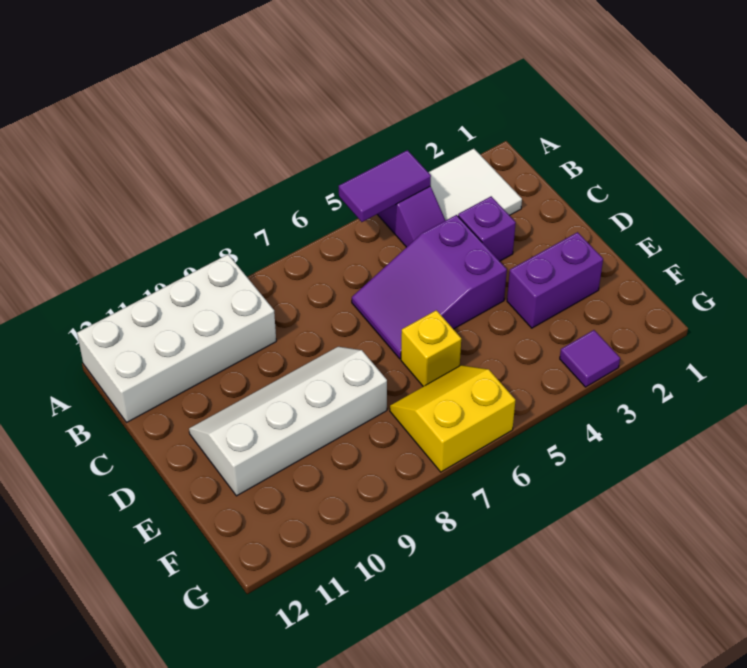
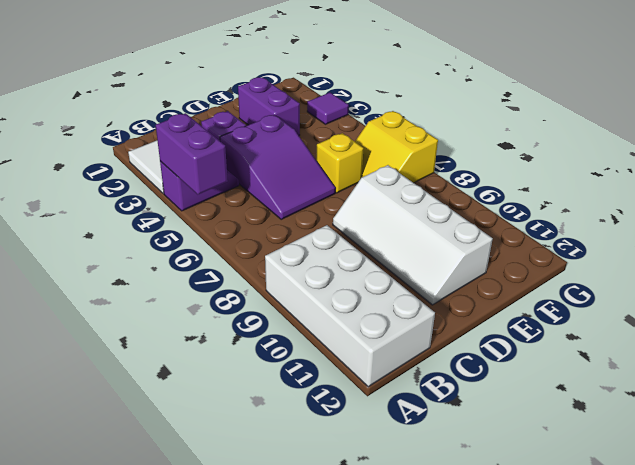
purple 1x2 tile [339,150,431,222] -> purple 1x2 brick [156,113,228,194]

